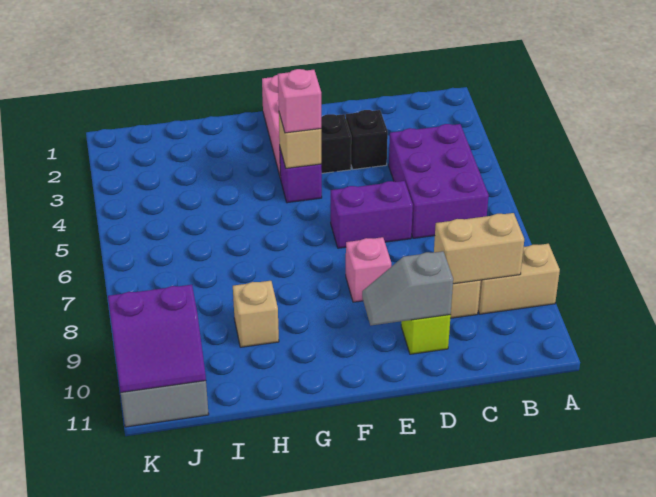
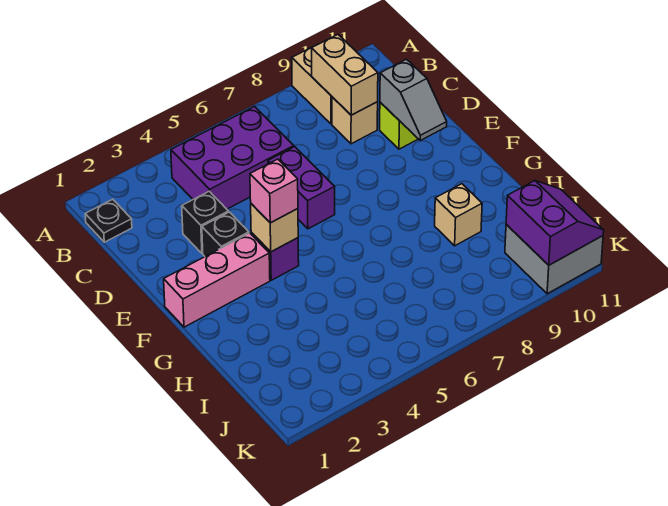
none -> black 1x1 plate [85,199,132,242]
pink 1x1 brick [346,237,391,302] -> none

